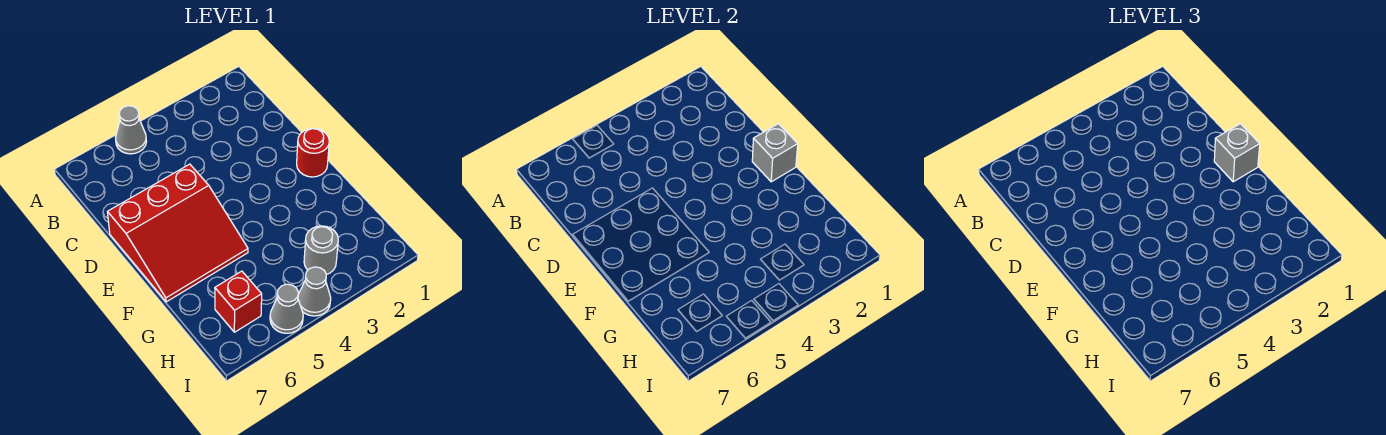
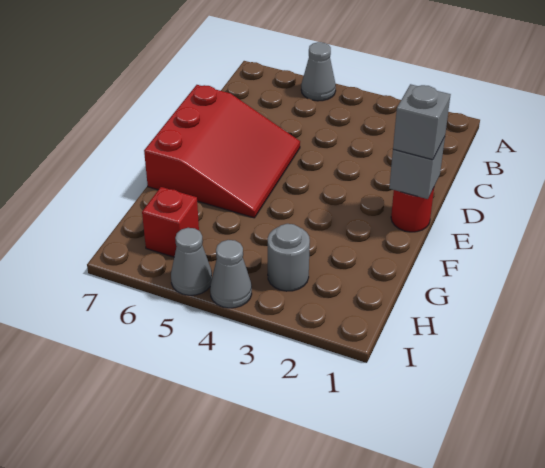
red 3x3 slope [108,164,248,302] -> red 3x3 slope turned to [144,85,300,218]

